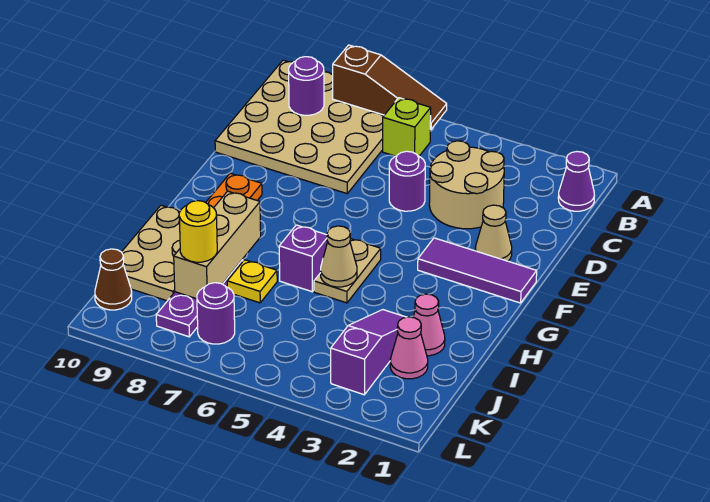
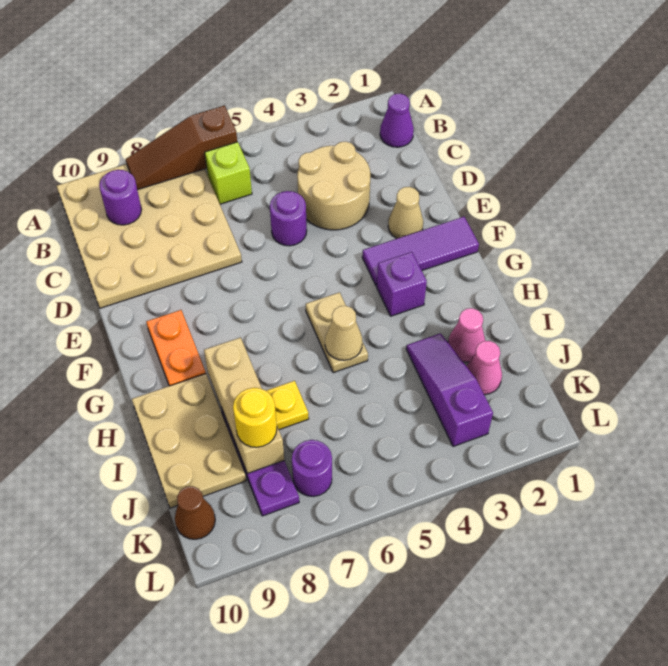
brown 1x3 slope [333,45,447,129] -> brown 1x3 slope turned to [126,106,237,190]
purple 1x1 brick [279,225,328,292] -> purple 1x1 brick moved to [377,252,427,316]

